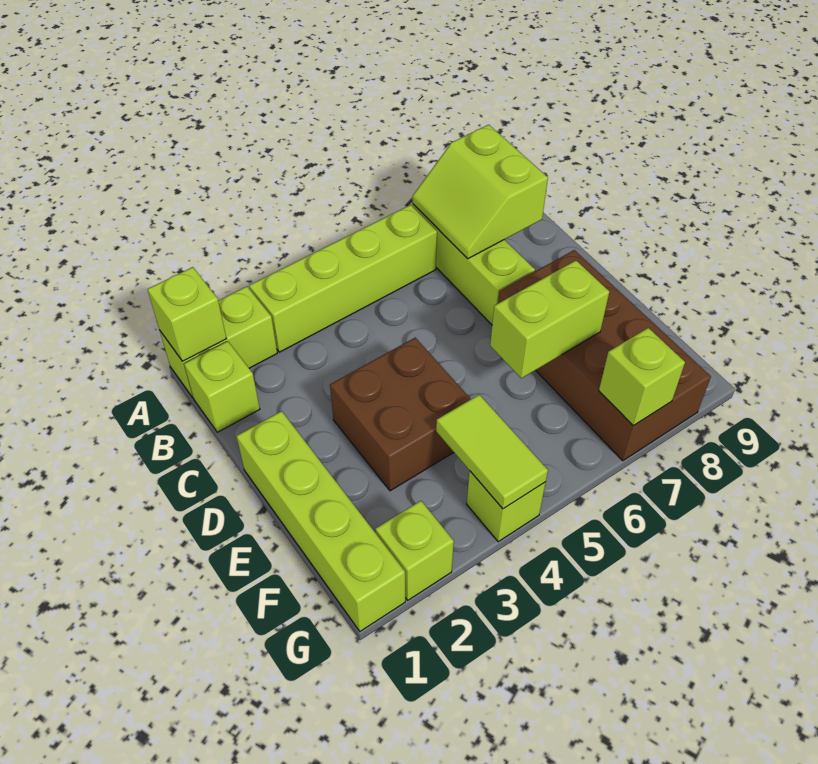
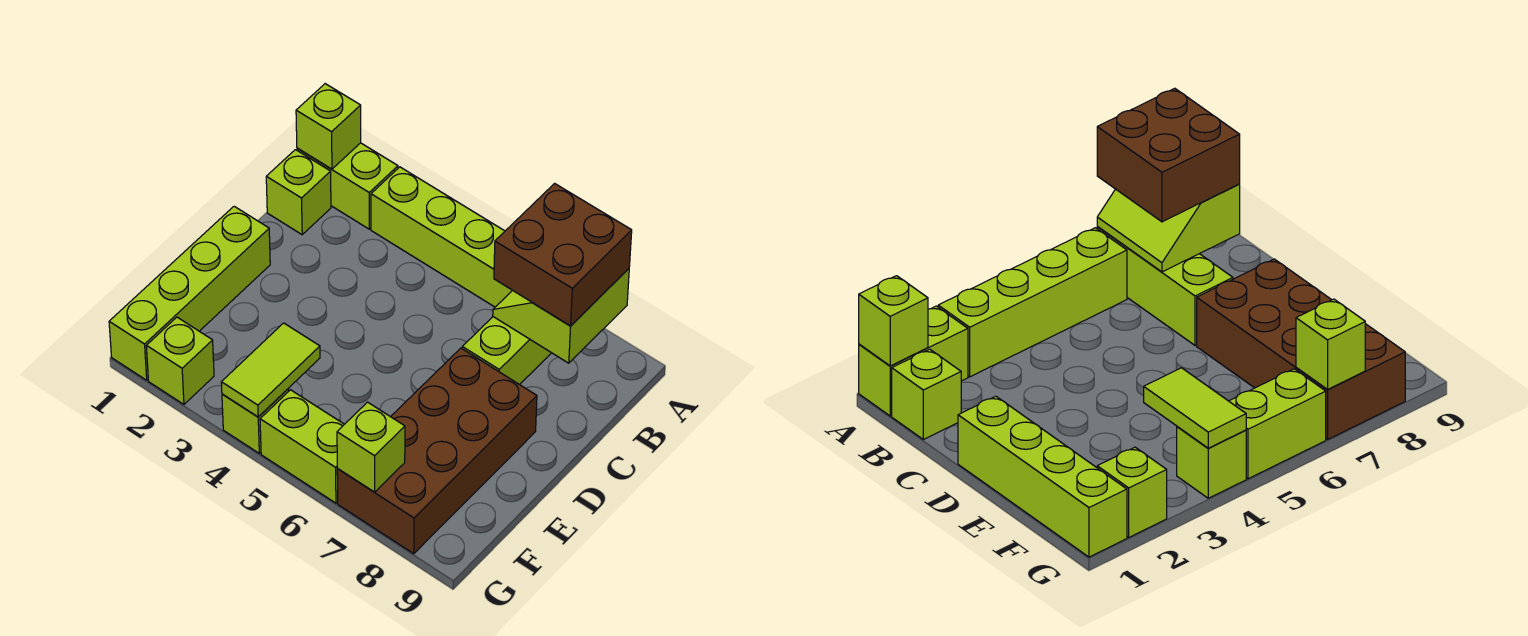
brown 2x2 brick [330,338,471,491] -> brown 2x2 brick moved to [494,183,632,326]
lime 1x2 brick [490,260,609,378] -> lime 1x2 brick moved to [260,390,344,503]

